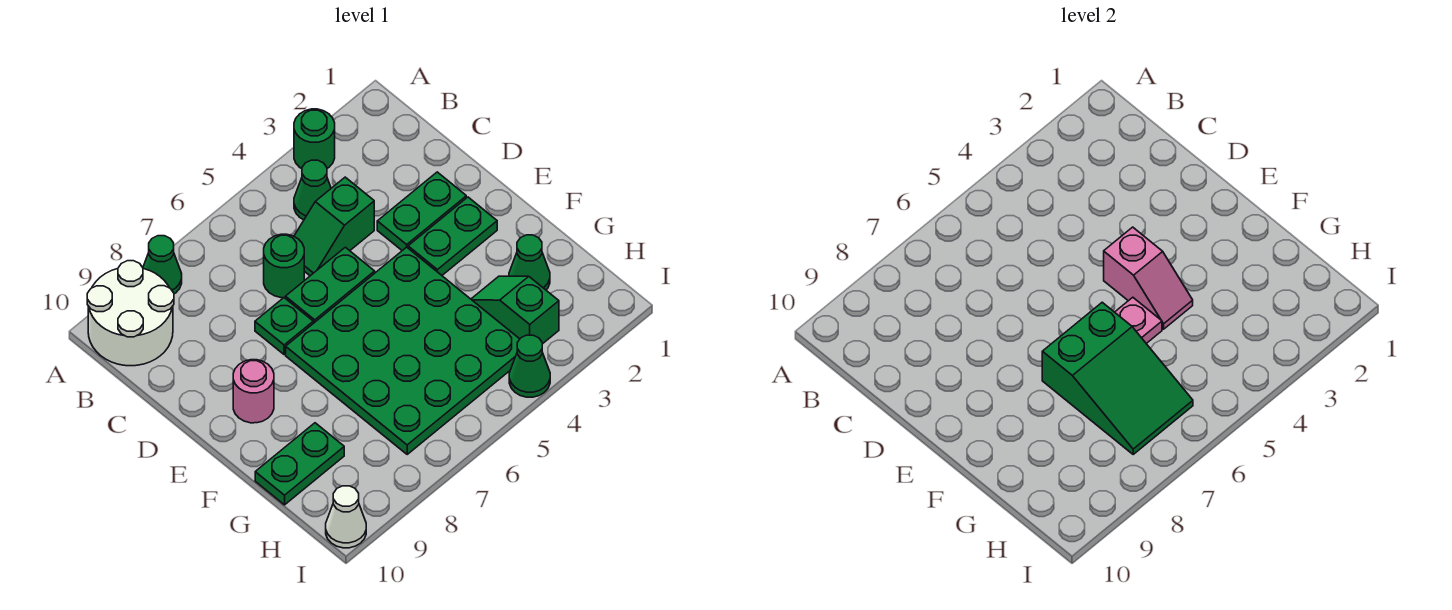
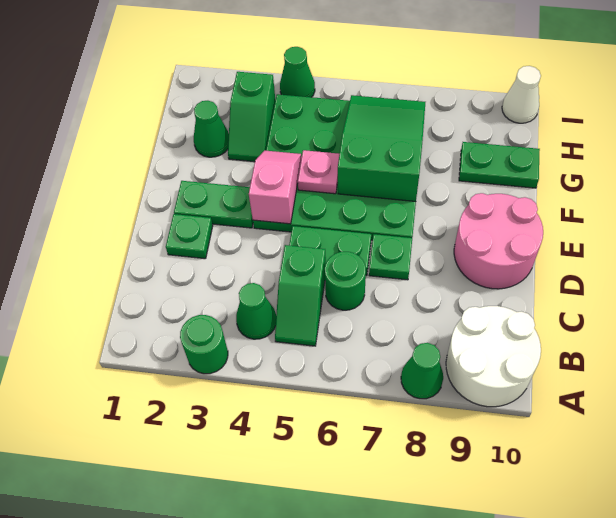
green 1x2 slope [294,177,374,276] -> green 1x2 slope turned to [275,245,326,346]
green 1x2 plate [377,172,466,251] -> green 1x1 plate [166,214,213,259]
pink 1x1 round brick [233,360,274,423] -> pink 2x2 round brick [454,193,543,289]

